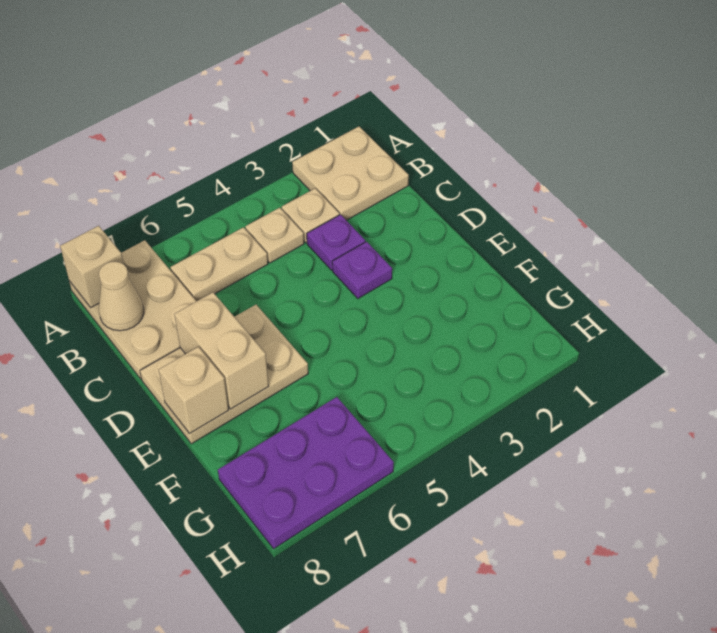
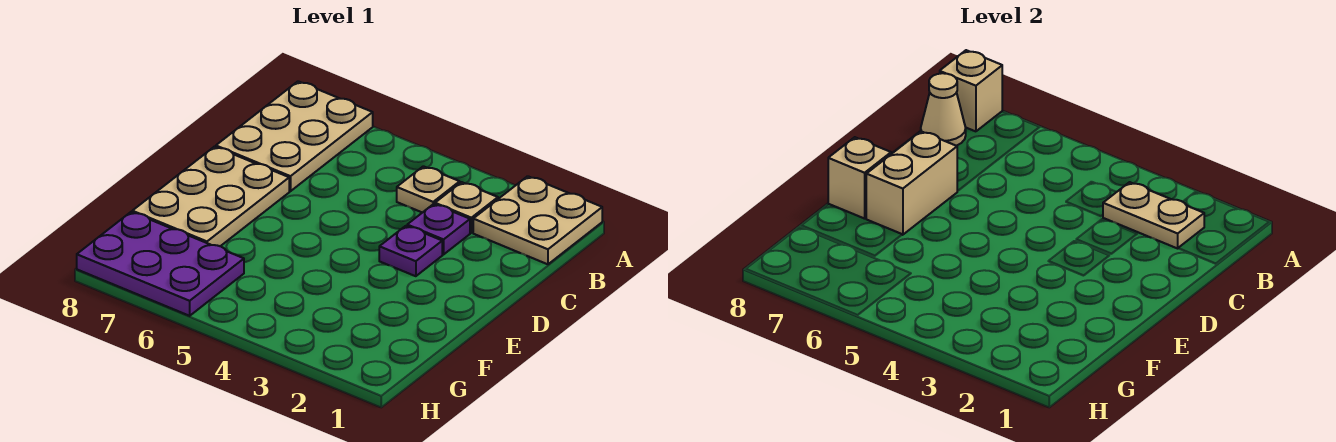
tan 1x2 plate [170,227,268,301] -> tan 1x2 plate moved to [1103,182,1204,248]
tan 2x3 plate [140,305,308,444] -> tan 2x3 plate turned to [132,147,289,246]

